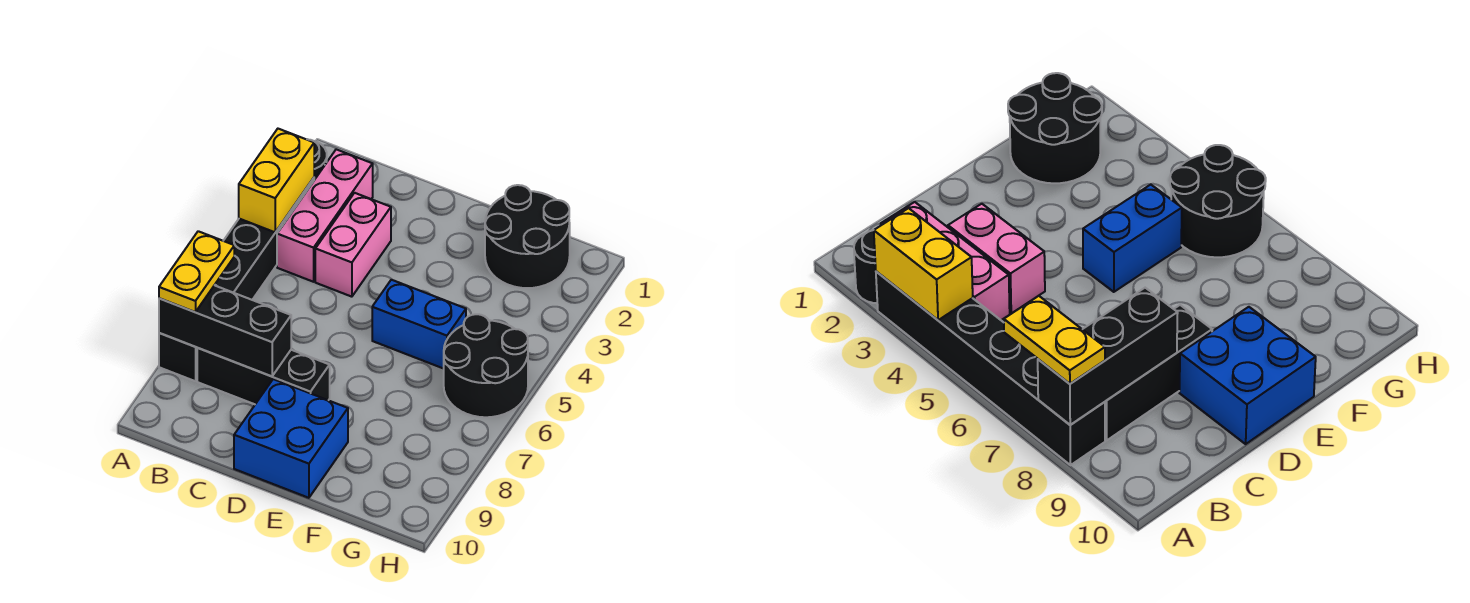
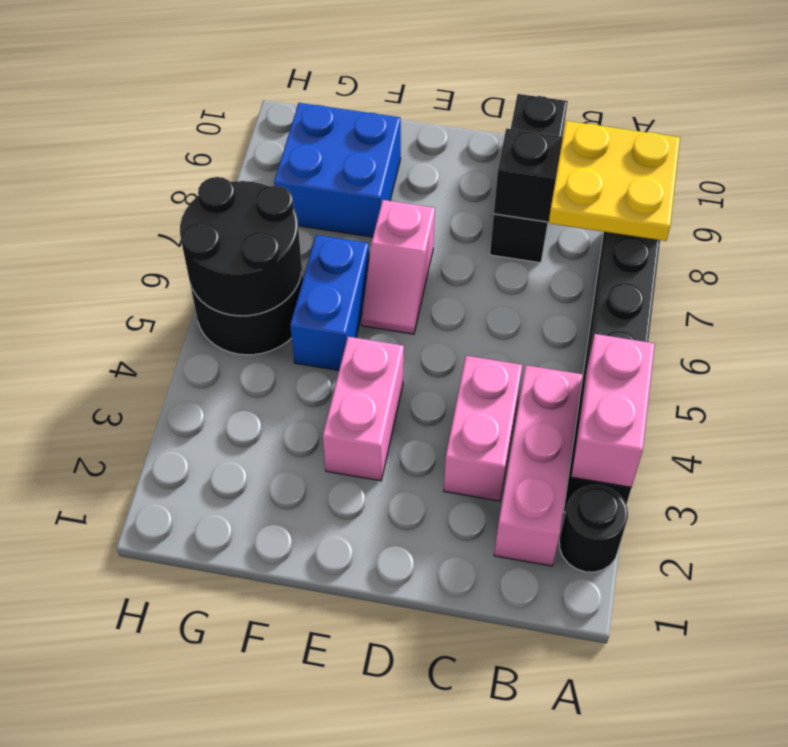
yellow 1x2 brick [239,129,314,232] -> pink 1x2 brick [571,334,655,487]
yellow 1x2 plate [159,231,234,312] -> yellow 2x2 plate [549,121,680,241]
black 1x3 brick [197,348,330,404] -> black 1x3 brick turned to [490,94,568,263]
blue 2x2 brick [234,379,348,498] -> blue 2x2 brick moved to [274,103,401,237]
none -> pink 1x2 brick [323,337,404,481]
blue 1x2 brick [372,280,466,369] -> blue 1x2 brick turned to [290,235,369,370]
none -> pink 1x2 slope [362,200,435,334]
black 2x2 round brick [485,185,570,288] -> black 2x2 round brick moved to [180,177,302,316]

